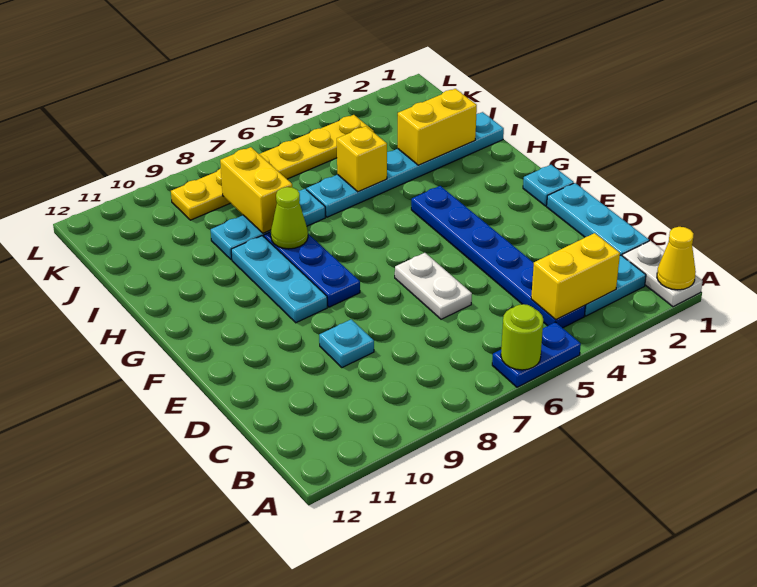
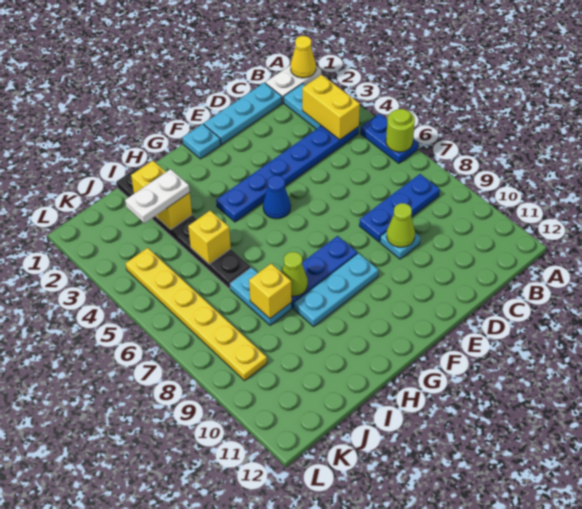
none -> blue 1x3 plate [359,174,440,242]
white 1x2 plate [395,253,472,319] -> white 1x2 plate moved to [125,169,190,223]
none -> lime 1x1 cone [387,203,415,247]
none -> blue 1x1 cone [263,175,291,219]
cyan 1x6 plate [306,112,504,217] -> black 1x6 plate [117,167,251,289]
cyan 1x3 plate [211,189,325,260] -> cyan 1x2 plate [230,267,292,325]
yellow 1x2 brick [220,147,292,233] -> yellow 1x1 brick [249,264,292,318]

